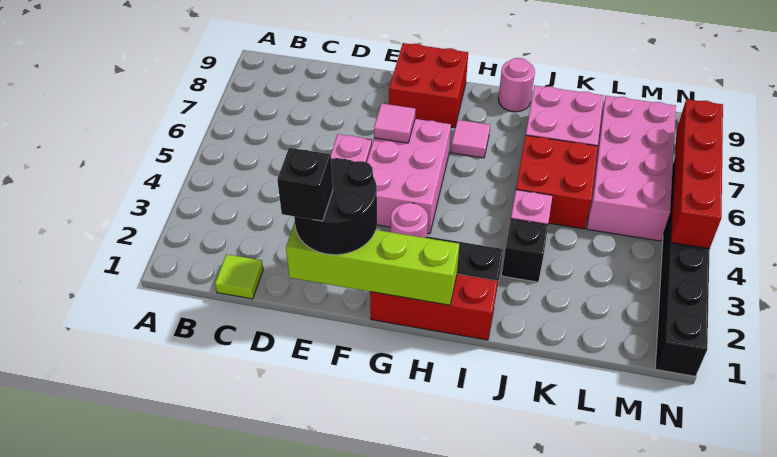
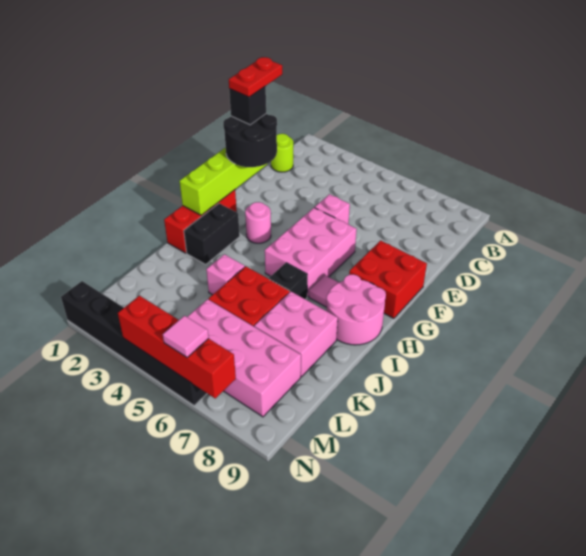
lime 1x1 tile [215,254,263,299] -> lime 1x1 round brick [271,134,293,172]
none -> red 1x2 plate [229,57,282,97]
pink 2x3 brick [367,119,451,234] -> pink 2x3 brick turned to [265,208,357,297]
pink 1x1 tile [374,103,415,143] -> pink 1x1 tile moved to [163,316,209,357]
pink 1x1 round brick [498,58,535,112] -> pink 2x2 round brick [326,274,386,345]
black 1x1 brick [502,219,548,282] -> black 1x1 brick moved to [269,263,307,299]

